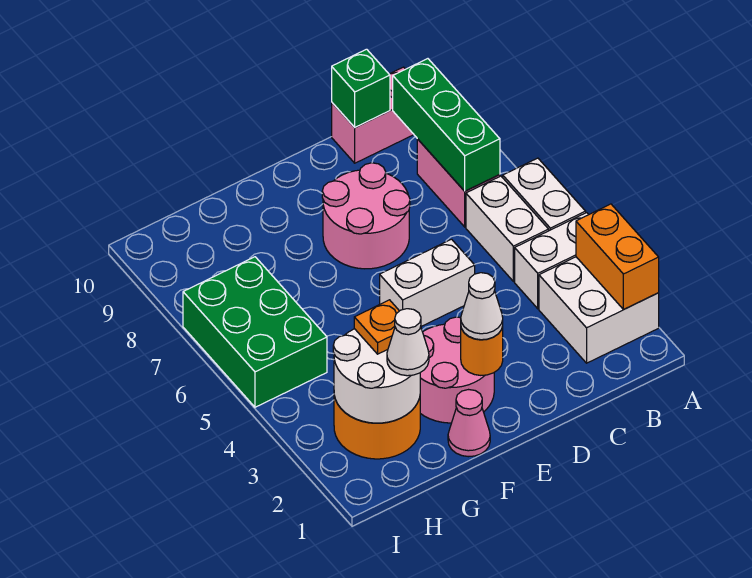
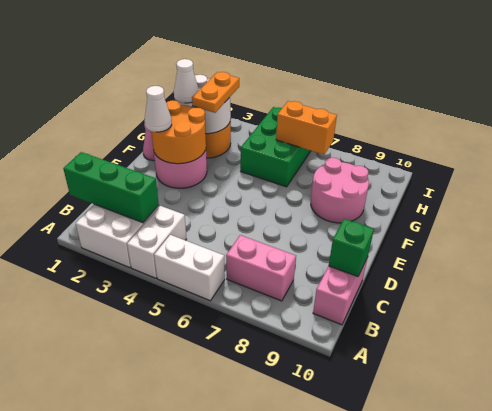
orange 1x2 brick [576,204,659,309] -> orange 1x2 brick moved to [276,101,337,155]
white 1x2 brick [466,176,549,282] -> none
green 1x3 brick [393,59,500,191] -> green 1x3 brick moved to [63,152,159,223]
white 1x2 brick [380,239,475,326] -> none
pink 2x2 round brick [322,163,410,269] -> pink 2x2 round brick moved to [311,158,369,223]
orange 1x1 round brick [461,327,503,375] -> orange 2x2 round brick [151,100,206,164]
orange 1x1 plate [354,300,399,354] -> orange 1x2 plate [192,72,239,113]
green 2x3 brick [183,257,327,407] -> green 2x3 brick turned to [240,107,310,187]

